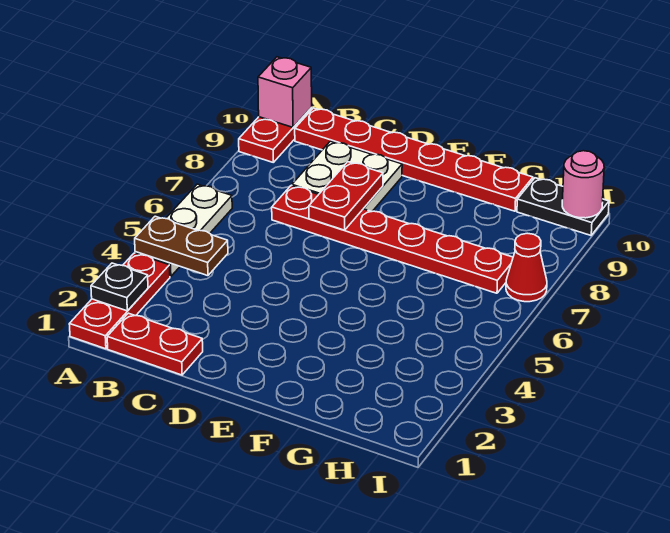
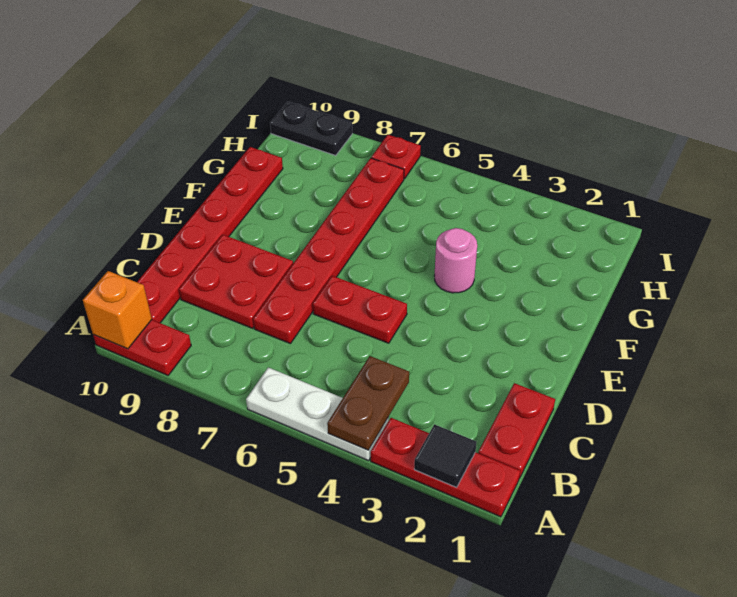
black 1x1 plate [91,263,148,311] -> black 1x1 tile [414,424,476,487]
pink 1x1 brick [258,57,312,127] -> orange 1x1 brick [83,271,152,349]
white 2x2 plate [292,141,402,212] -> red 2x2 plate [179,235,293,328]
red 1x2 plate [309,162,383,230] -> red 1x2 plate moved to [313,276,407,343]
black 1x2 plate [517,178,609,235] -> black 1x2 plate turned to [270,102,352,155]
red 1x1 cone [506,233,547,302] -> red 1x1 plate [371,135,421,179]
pink 1x1 round brick [562,151,604,218] -> pink 1x1 round brick moved to [434,228,477,293]

